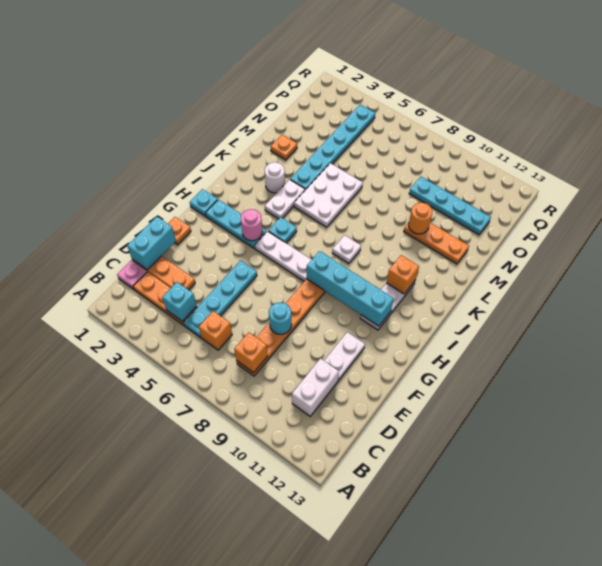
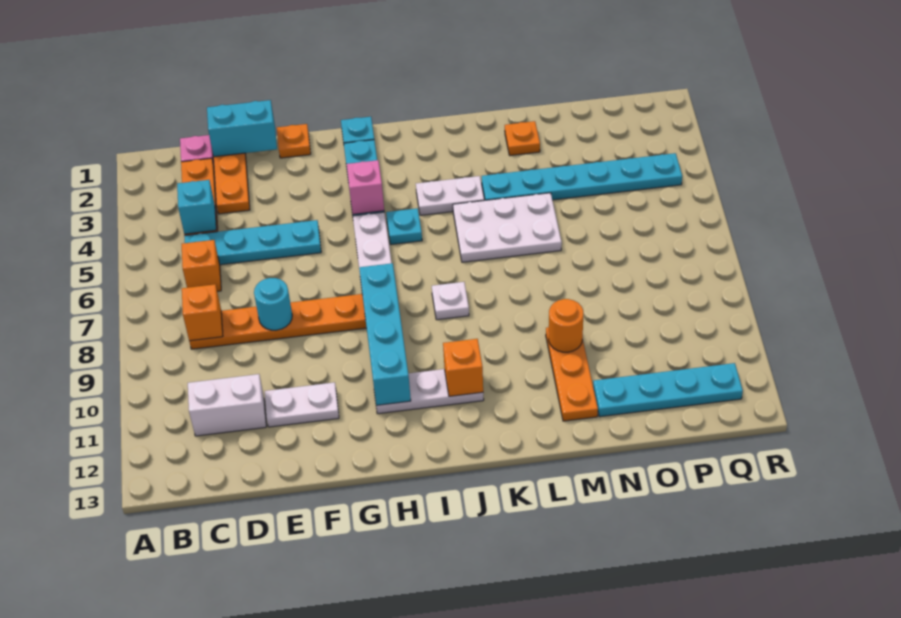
pink 1x1 round brick [241,209,263,241] -> pink 1x1 brick [347,160,384,214]
white 1x1 round brick [265,162,285,193] -> none
cyan 1x4 plate [409,177,491,235] -> cyan 1x4 plate turned to [593,363,743,417]

